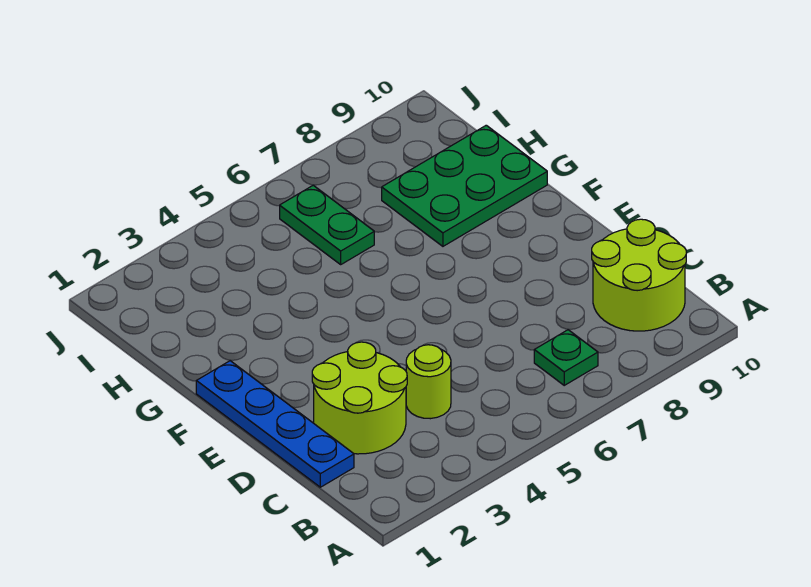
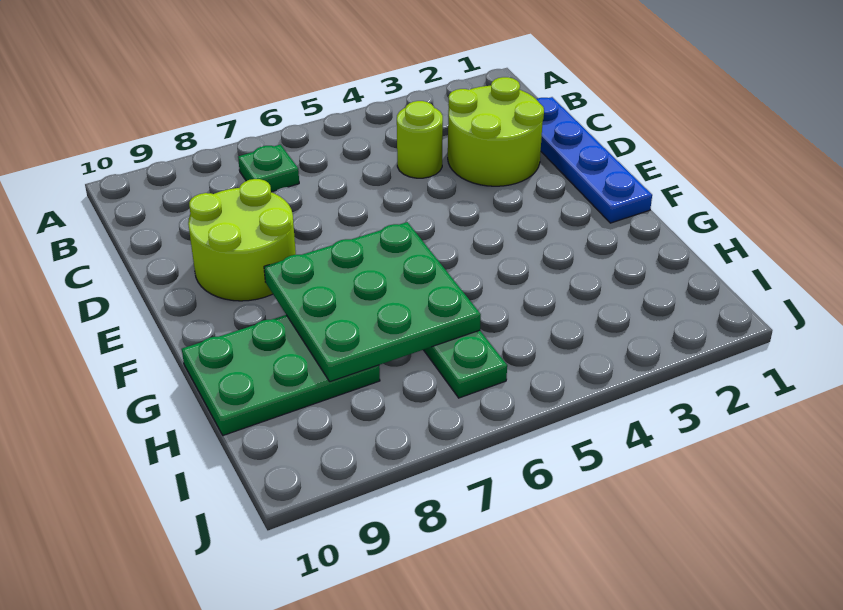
lime 2x2 round brick [592,219,686,331] -> lime 2x2 round brick moved to [188,179,296,301]
none -> green 3x3 plate [264,222,481,382]

